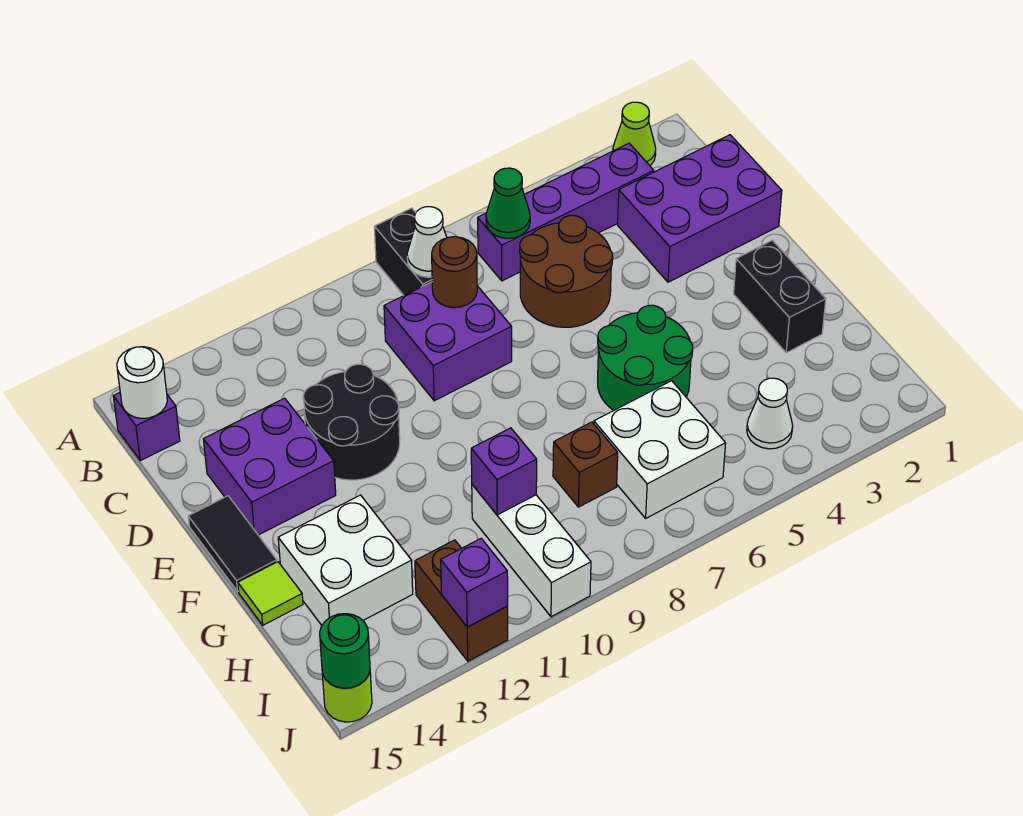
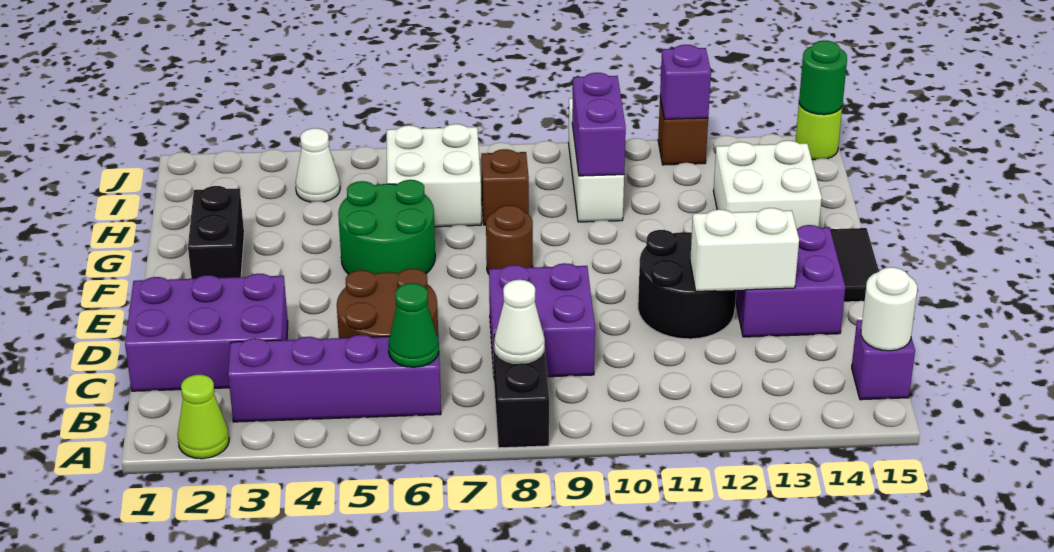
brown 1x1 round brick [432,237,477,308] -> brown 1x1 round brick moved to [486,205,533,274]
none -> white 1x2 brick [690,208,799,291]
lime 1x1 tile [238,562,303,625] -> none
purple 1x1 brick [471,428,537,515] -> purple 1x2 brick [572,73,626,176]
brown 1x2 brick [415,540,508,661] -> brown 1x1 brick [658,98,708,165]

